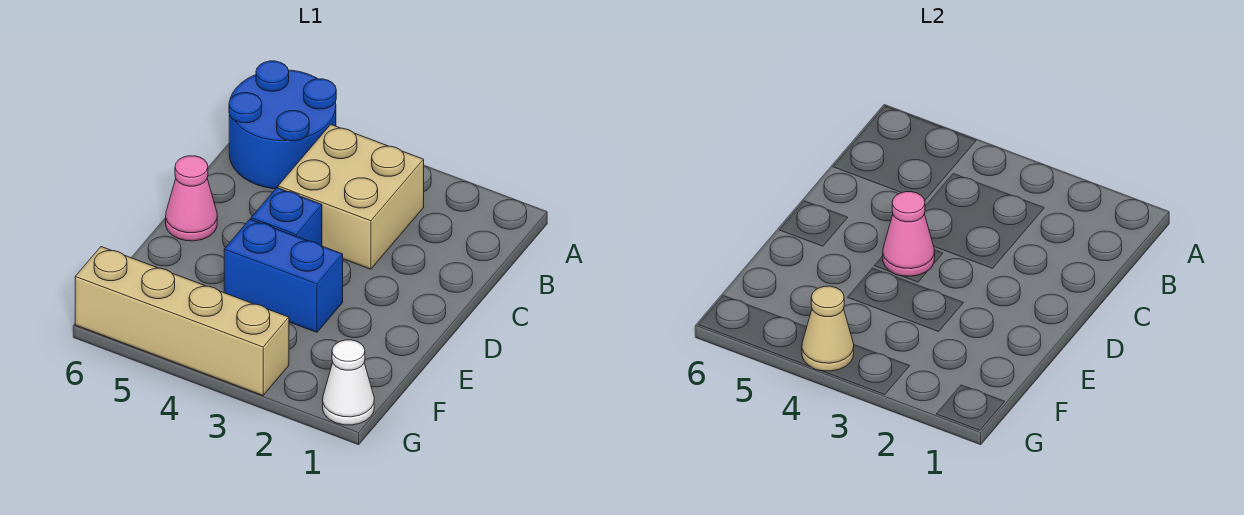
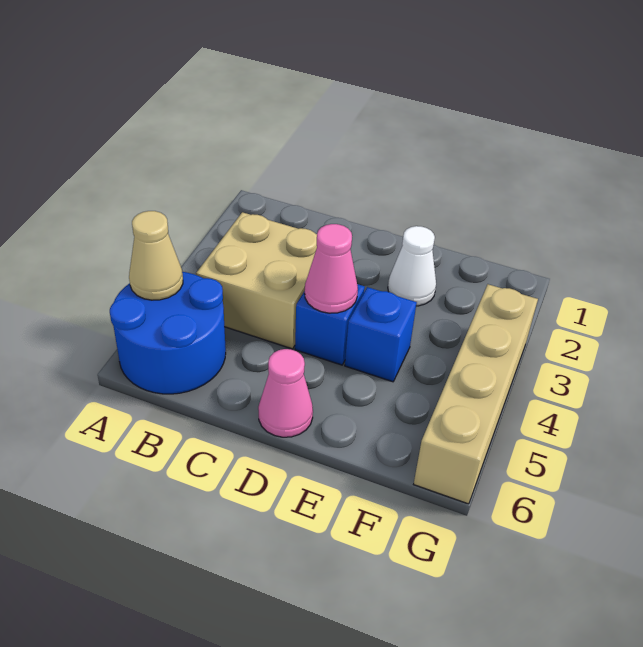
blue 1x2 brick [224,219,343,332] -> blue 1x1 brick [345,287,417,382]
white 1x1 cone [323,340,374,425] -> white 1x1 cone moved to [388,226,436,306]
tan 1x1 cone [802,286,854,371] -> tan 1x1 cone moved to [129,211,183,300]

